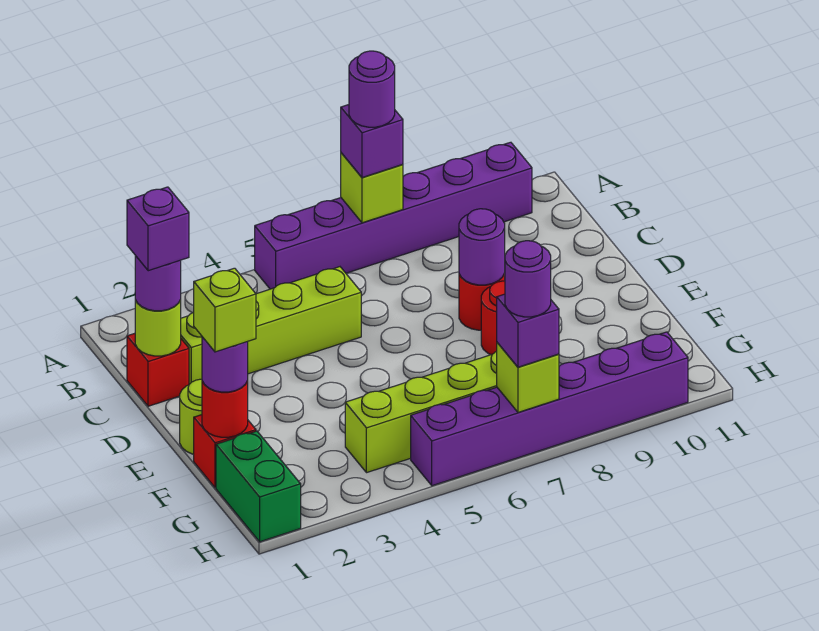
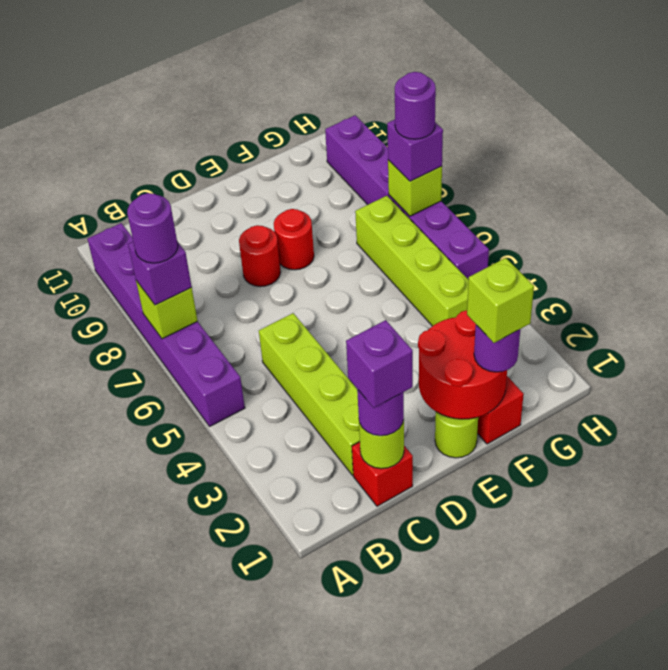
purple 1x1 round brick [459,209,505,285] -> none
red 1x1 round brick [202,381,248,437] -> red 2x2 round brick [418,310,507,419]
green 1x2 brick [216,431,301,542] -> none

